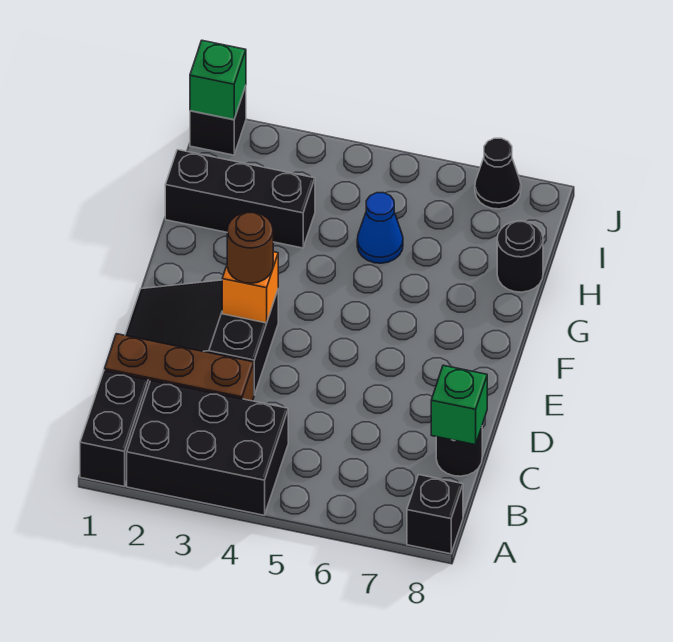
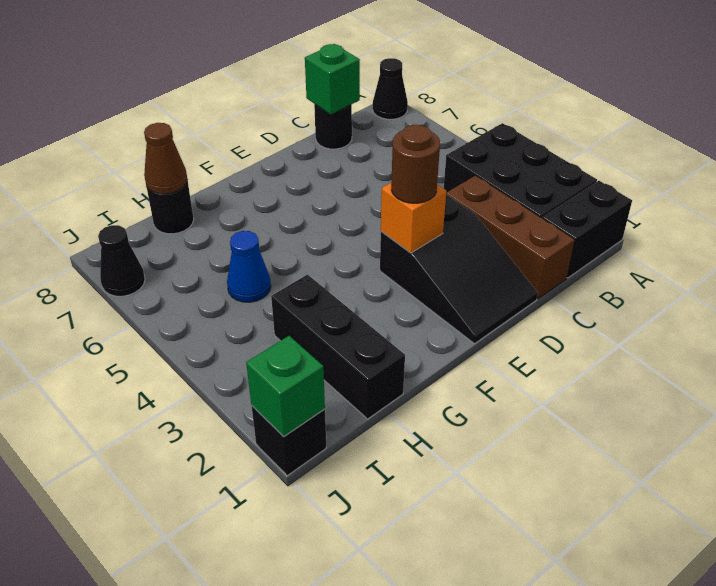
black 1x1 brick [407,475,463,554] -> black 1x1 cone [373,58,408,119]
none -> brown 1x1 cone [144,123,188,194]

